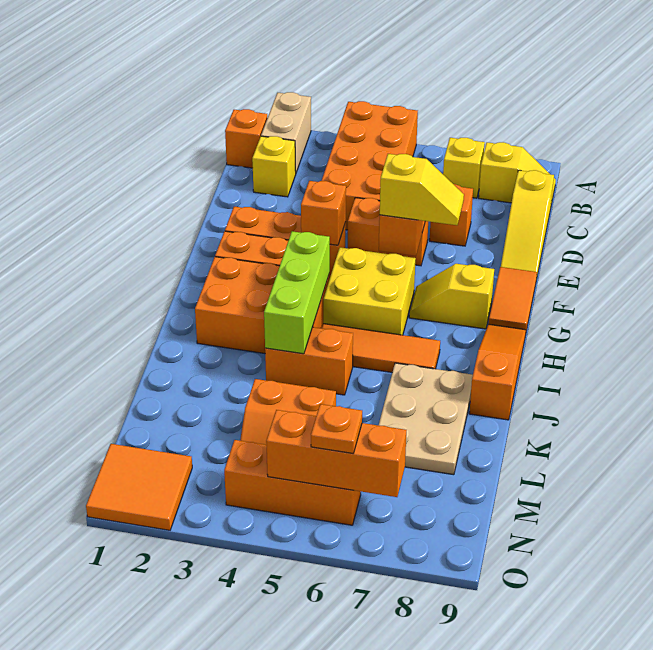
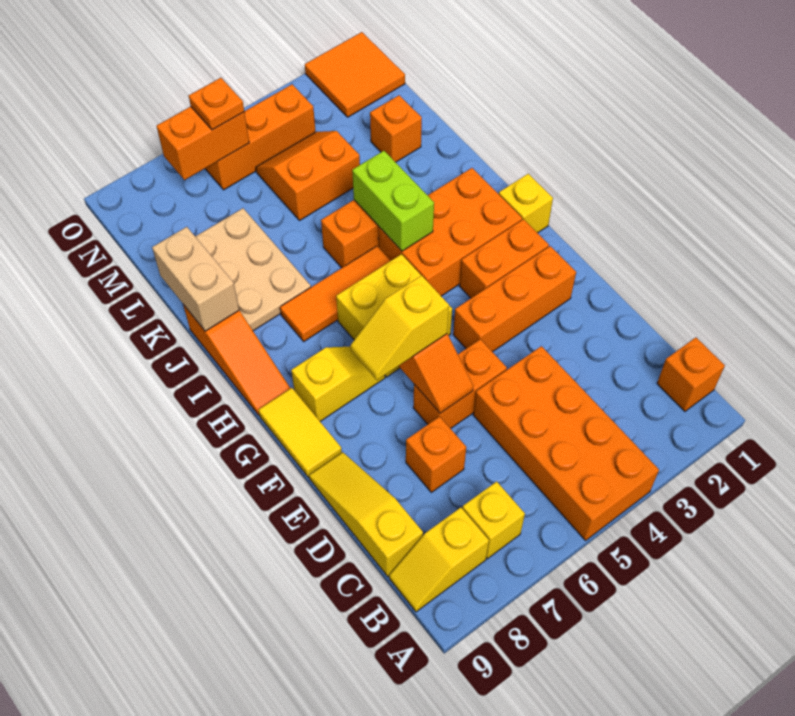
tan 1x2 brick [261,92,311,172] -> tan 1x2 brick moved to [152,227,239,331]
yellow 1x1 brick [252,136,296,197] -> yellow 1x1 brick moved to [499,174,553,233]
orange 1x1 brick [301,181,346,245] -> orange 1x1 brick moved to [370,95,422,162]
orange 1x2 tile [488,267,537,331] -> yellow 1x2 tile [259,388,342,477]
lime 1x3 brick [264,231,330,354] -> lime 1x2 brick [352,151,434,251]
orange 1x3 brick [266,410,406,497] -> orange 1x2 brick [157,107,249,180]

